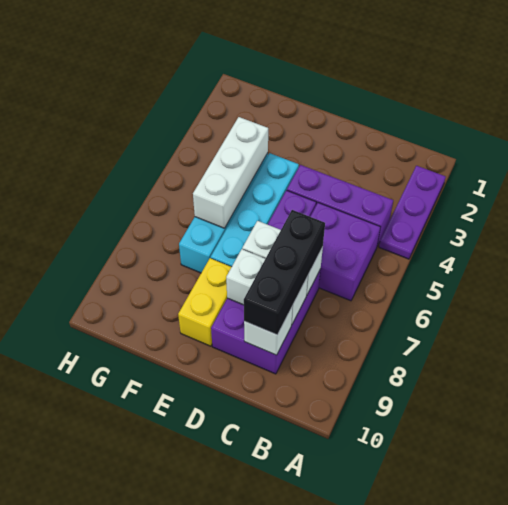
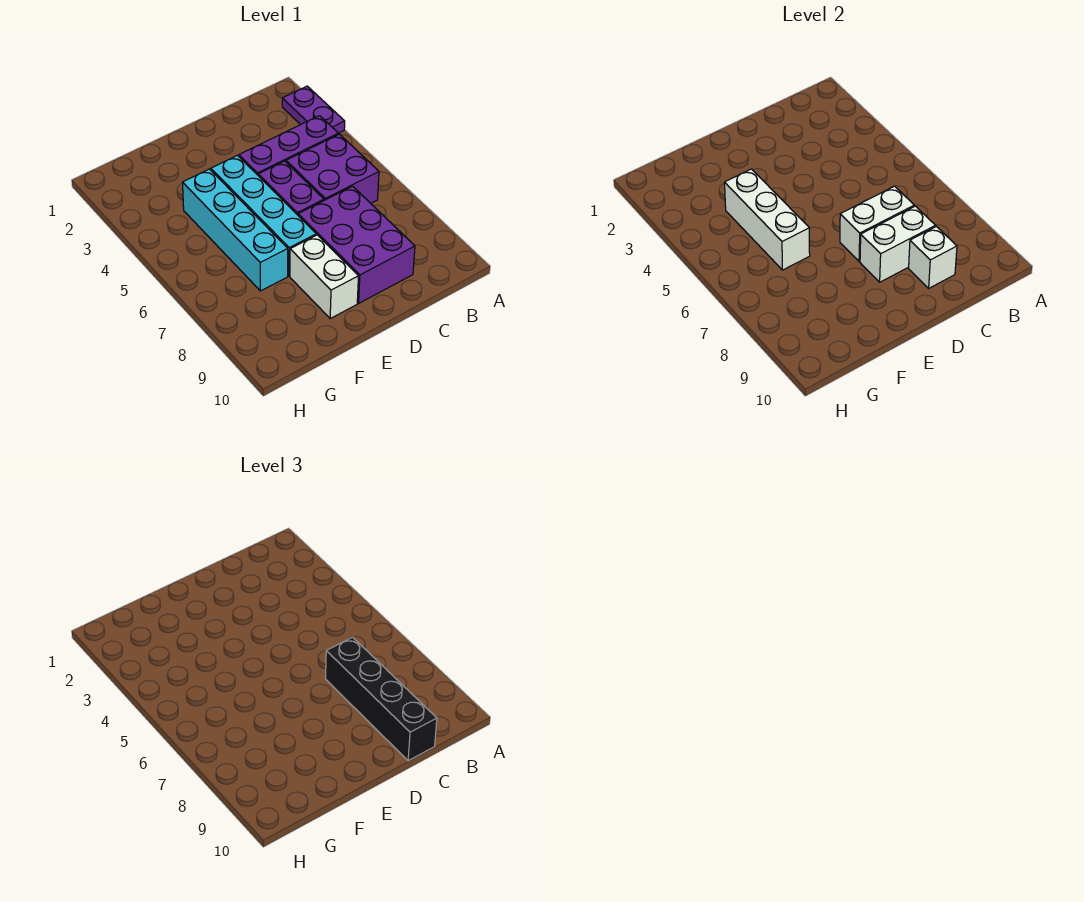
purple 1x3 plate [379,166,445,259] -> purple 1x2 plate [282,86,345,133]
black 1x3 brick [244,210,325,335] -> black 1x4 brick [326,637,437,761]
yellow 1x2 brick [178,258,231,346] -> white 1x2 brick [290,235,358,318]

